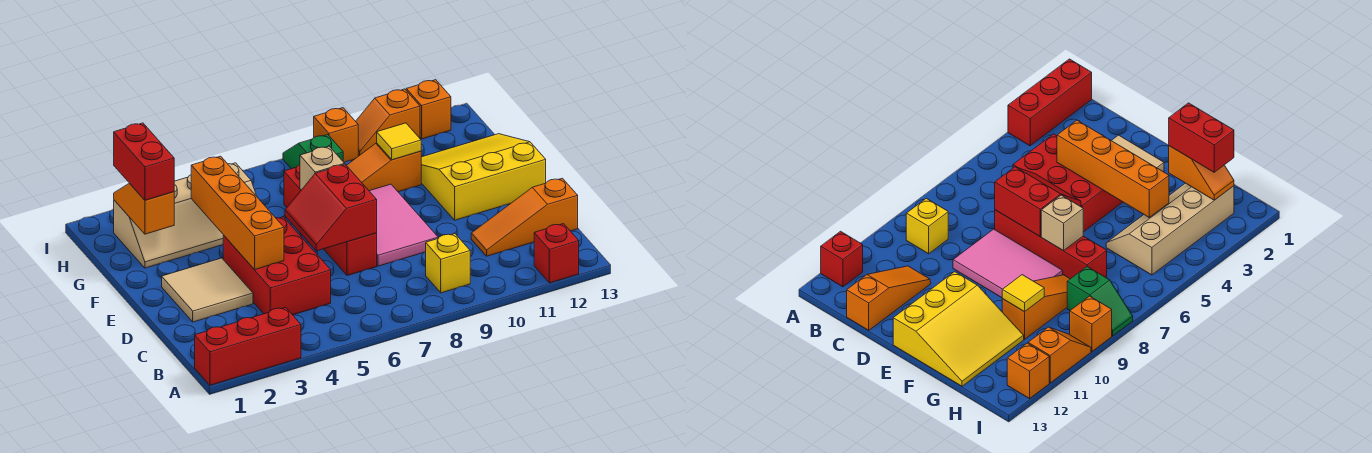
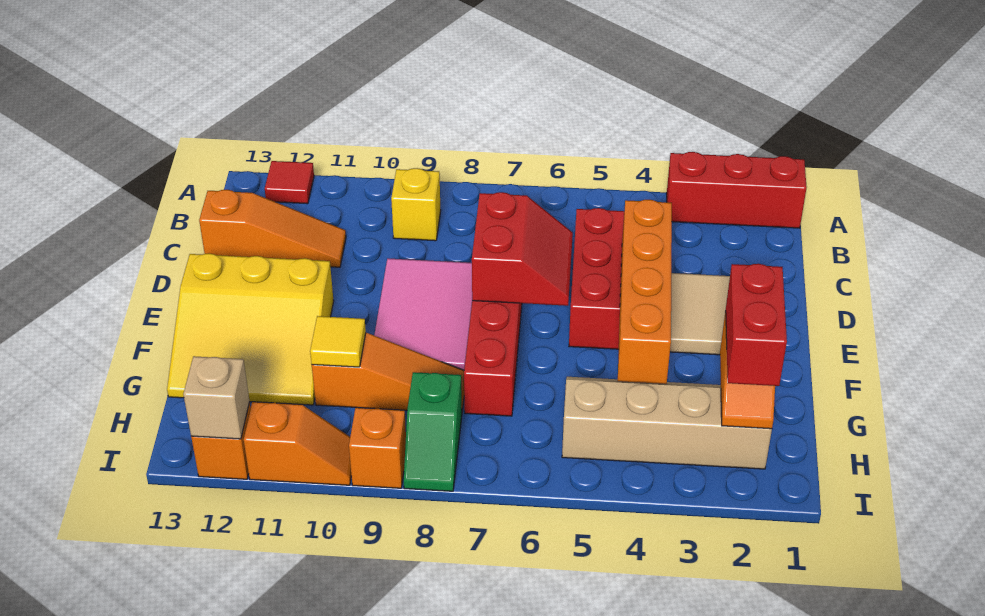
red 1x1 brick [534,224,579,283] -> red 1x1 tile [265,161,314,204]
tan 1x1 brick [300,146,345,190] -> tan 1x1 brick moved to [183,356,250,439]

